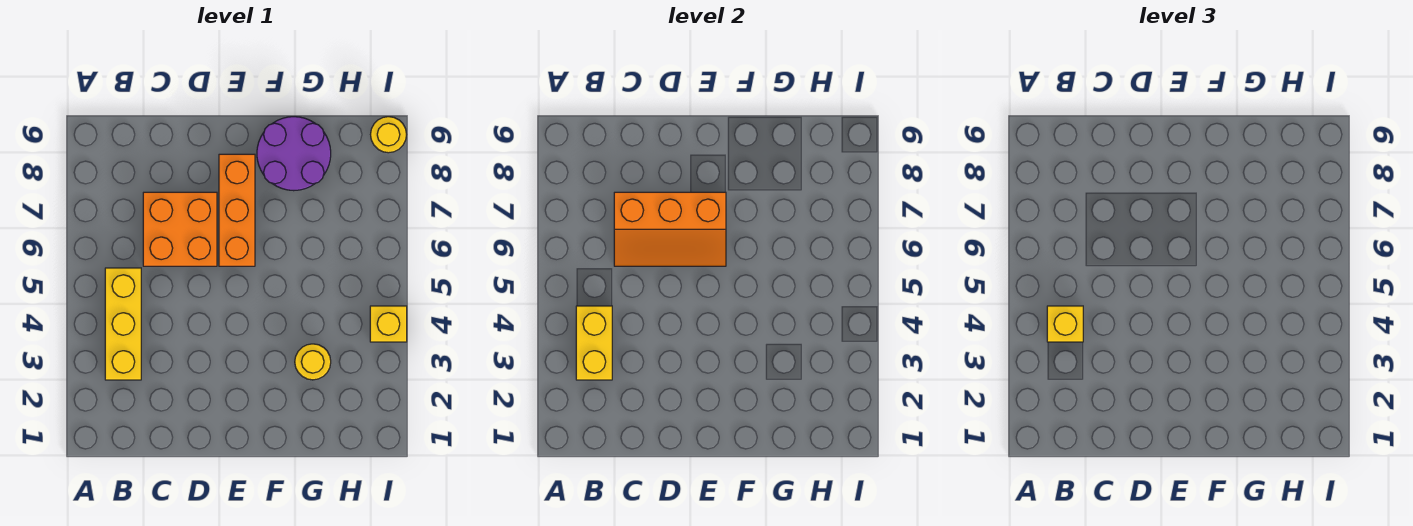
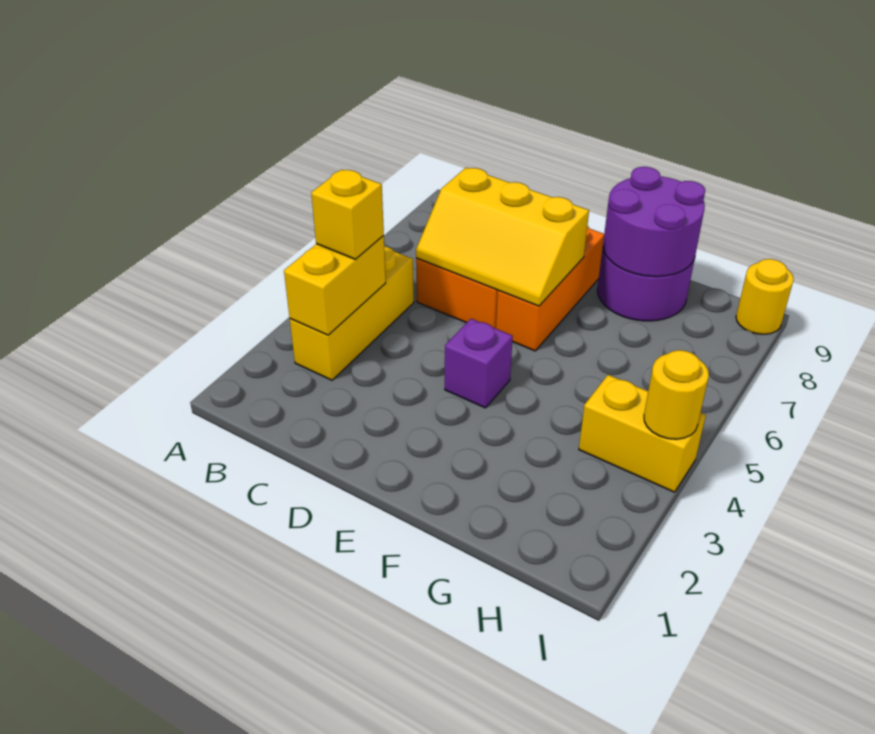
orange 2x3 slope [614,192,726,266] -> yellow 2x3 slope [416,168,589,306]
none -> purple 1x1 brick [445,319,513,408]
none -> purple 2x2 round brick [603,167,705,277]
yellow 1x1 round brick [295,344,331,380] -> yellow 1x1 round brick moved to [644,350,709,439]
yellow 1x1 brick [370,306,407,342] -> yellow 1x2 brick [579,375,706,492]

